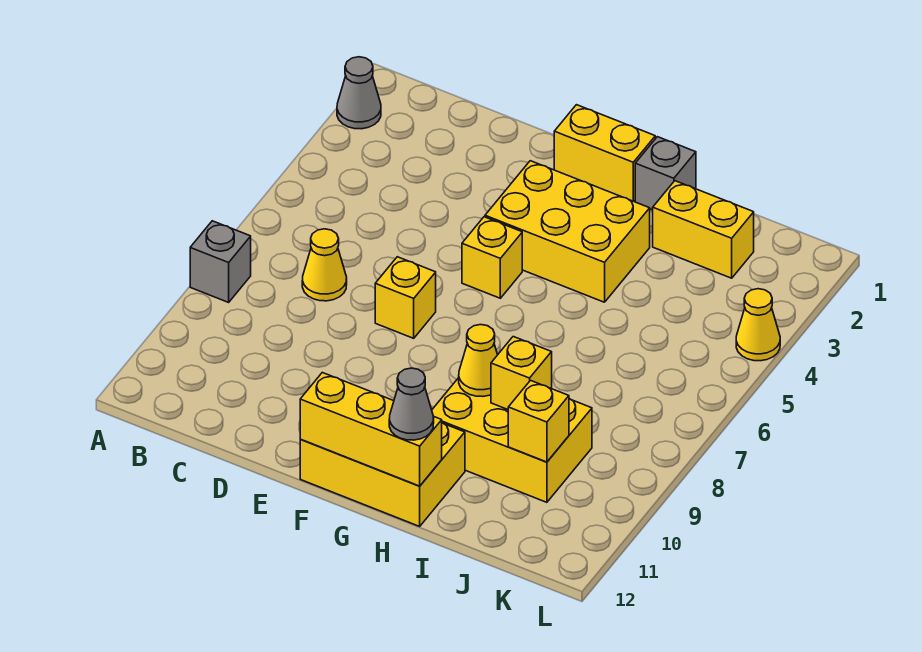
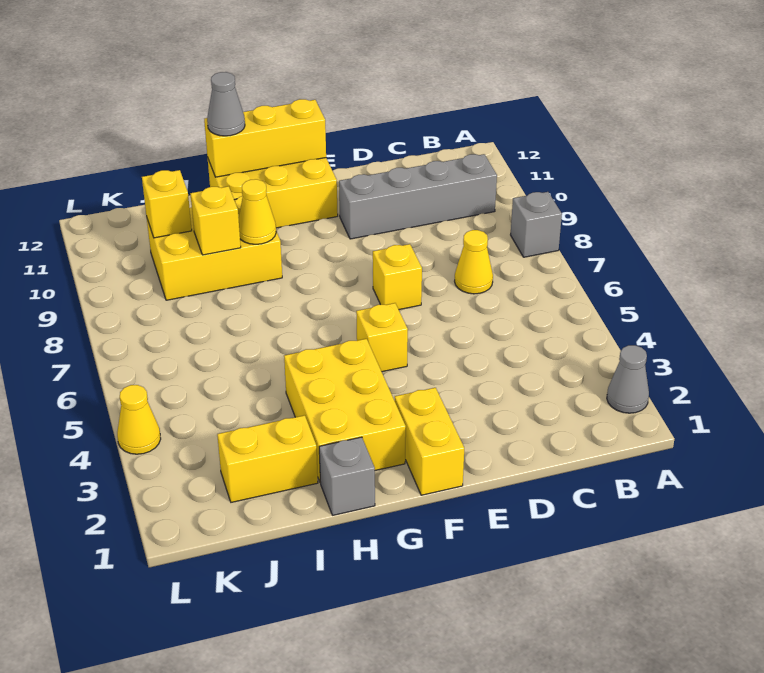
none -> grey 1x4 brick [339,154,497,239]
yellow 1x2 brick [554,105,655,201] -> yellow 1x2 brick turned to [395,388,464,495]
yellow 2x3 brick [485,161,650,302] -> yellow 2x3 brick turned to [284,339,406,483]

